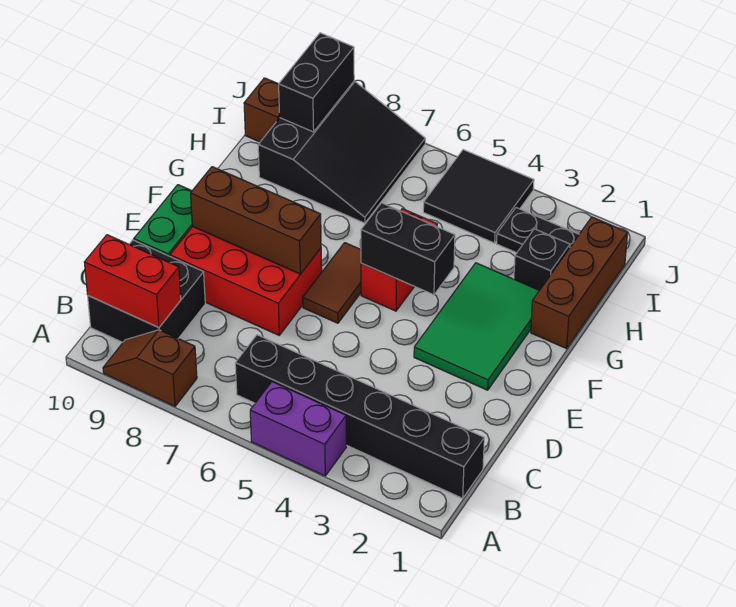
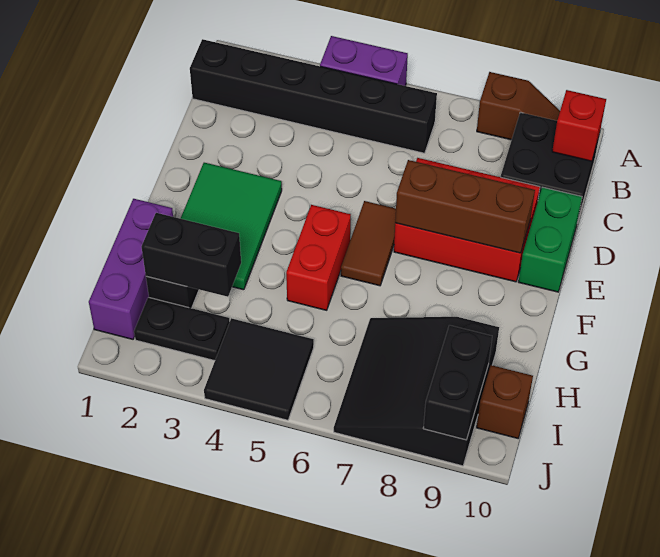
red 1x2 brick [84,235,181,328] -> red 1x1 brick [552,90,606,161]
black 1x2 brick [361,203,455,295] -> black 1x2 brick moved to [142,213,241,297]
brown 1x3 brick [531,217,628,349] -> purple 1x3 brick [89,199,173,339]

